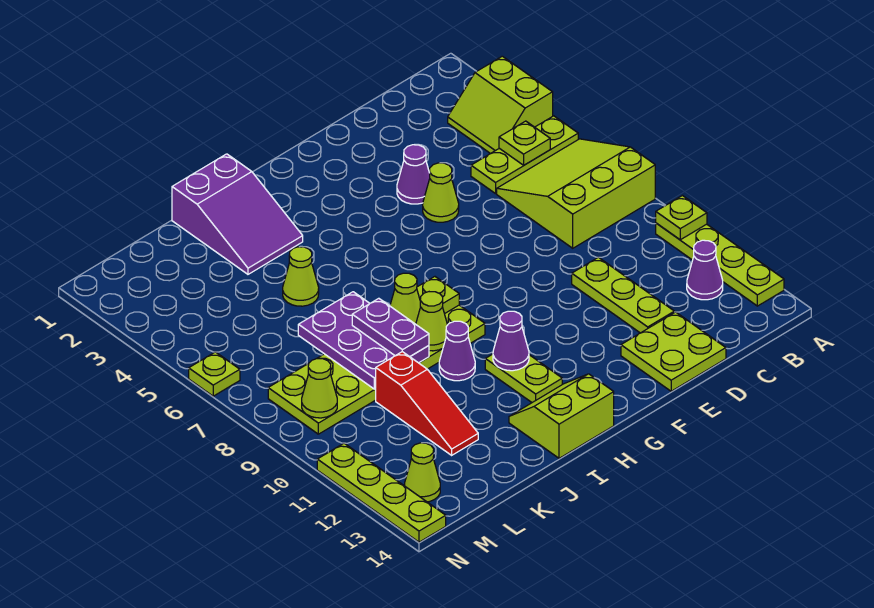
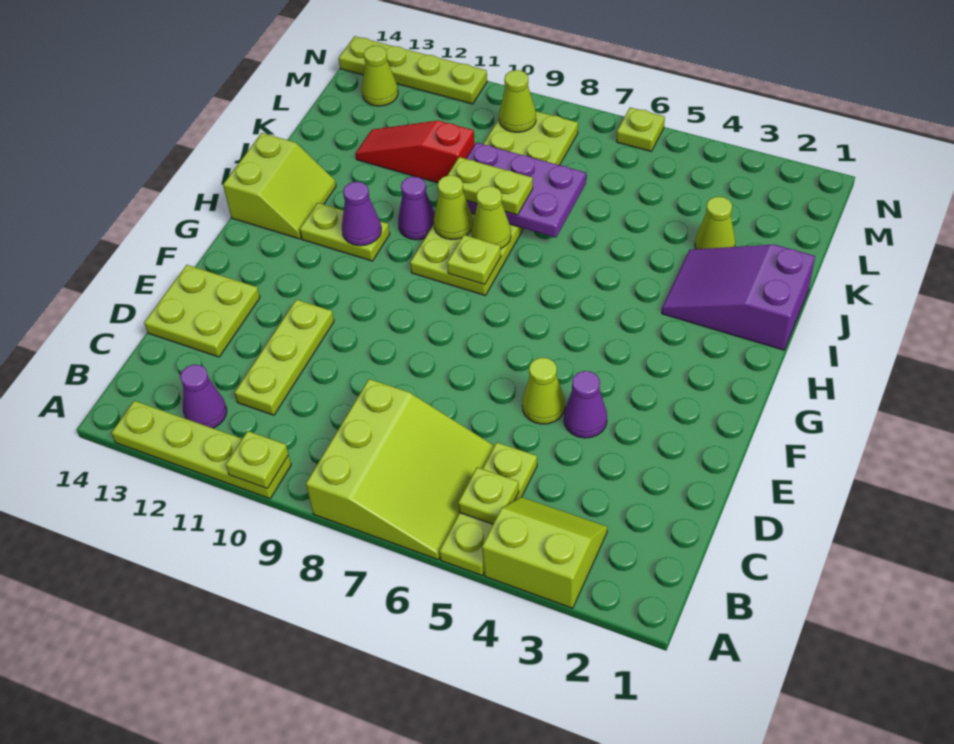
lime 1x3 plate [572,257,674,333] -> lime 1x3 plate turned to [235,300,334,415]
lime 1x1 cone [283,247,319,306] -> lime 1x1 cone moved to [695,197,735,249]
purple 1x2 plate [352,298,429,357] -> lime 1x2 plate [448,157,533,215]

